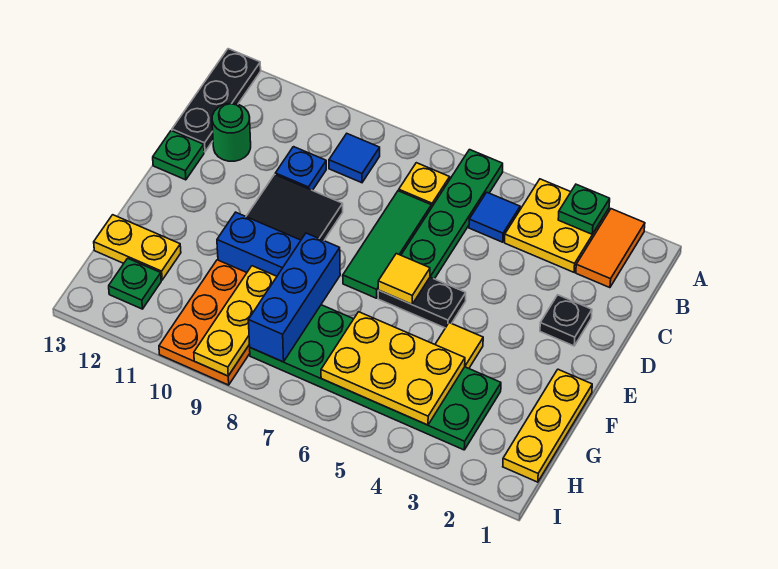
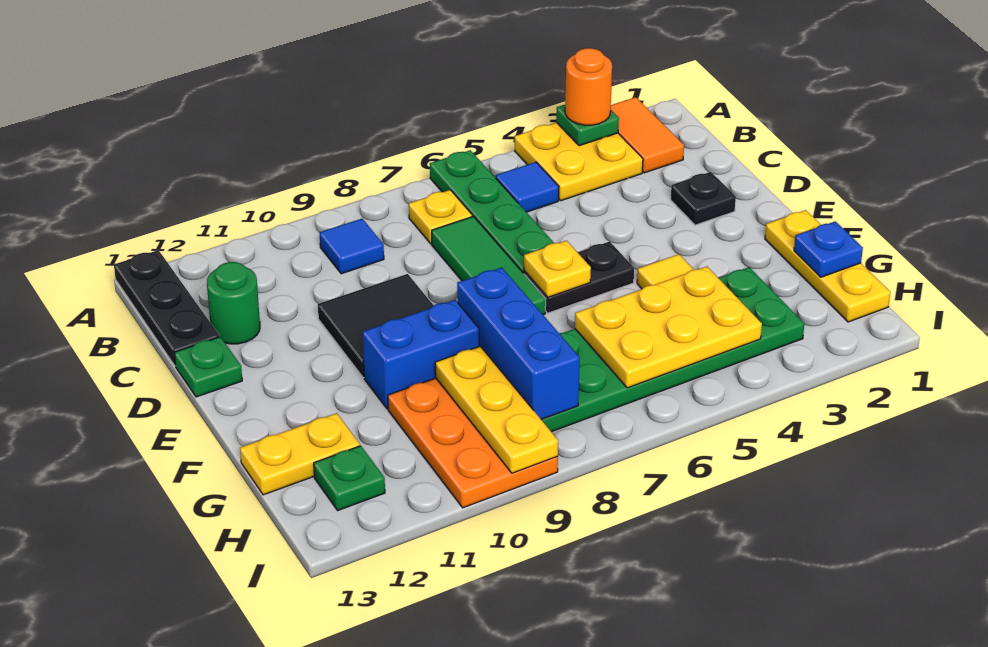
none -> orange 1x1 round brick [565,48,612,125]
blue 1x1 plate [275,147,326,190] -> blue 1x1 plate moved to [794,221,863,277]
yellow 1x1 tile [378,253,430,304] -> yellow 1x1 plate [524,241,591,297]

